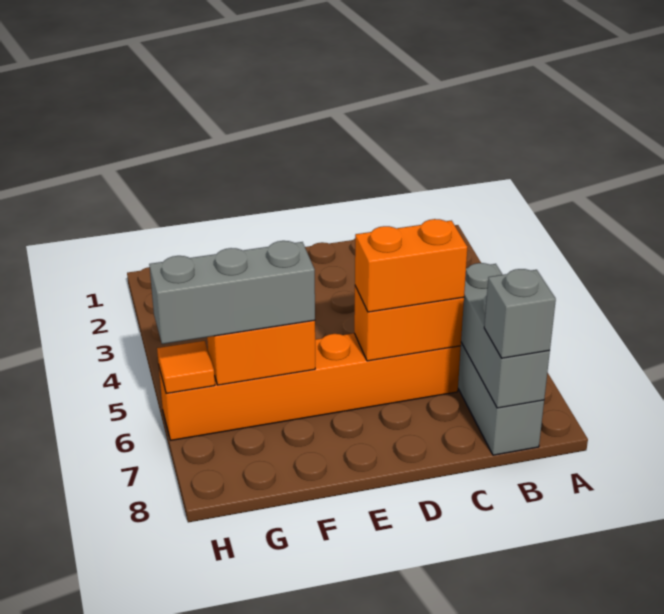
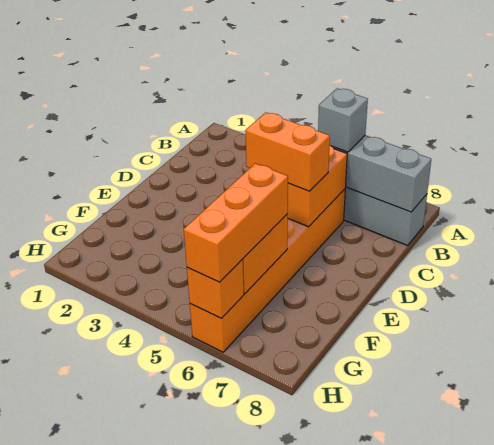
grey 1x1 brick [484,269,556,358] -> grey 1x1 brick moved to [318,88,368,152]
orange 1x2 brick [355,219,467,312] -> orange 1x2 brick turned to [246,112,330,191]
grey 1x3 brick [149,241,315,344] -> orange 1x3 brick [184,163,288,282]
orange 1x1 tile [157,341,215,393] -> orange 1x1 brick [187,260,244,318]

